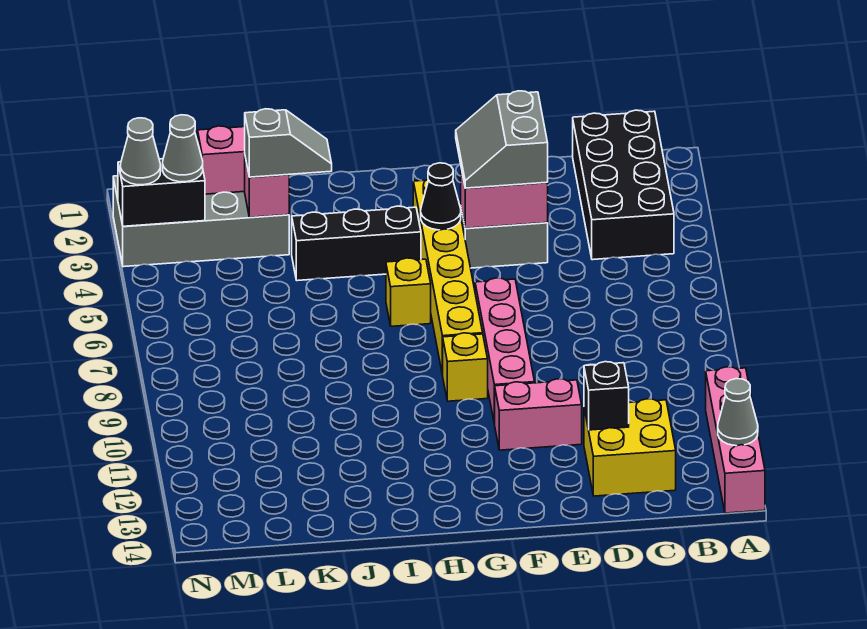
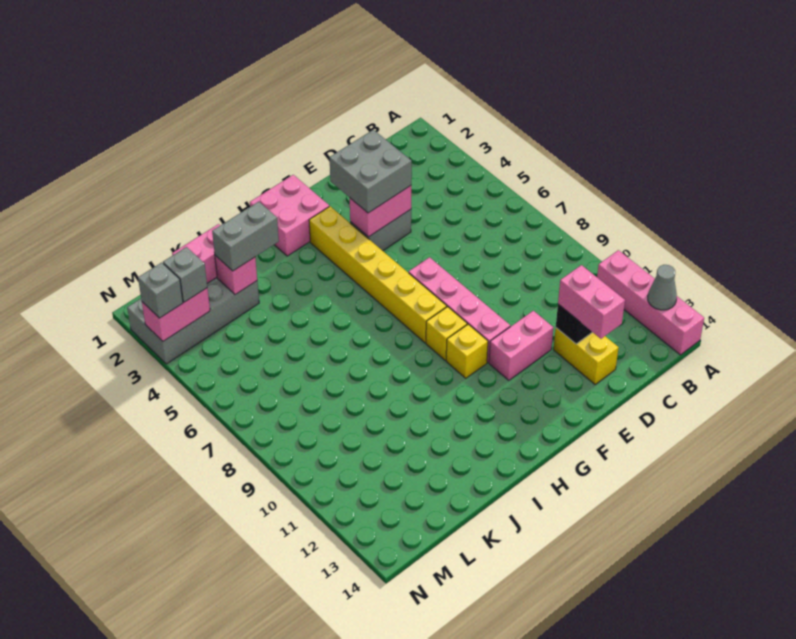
black 2x4 brick [573,110,674,260] -> none
yellow 2x2 brick [584,399,676,496] -> yellow 1x2 brick [553,328,619,384]
none -> pink 1x2 brick [558,265,625,339]
grey 2x2 slope [456,91,548,188] -> grey 2x2 brick [330,130,412,213]
none -> pink 2x2 brick [250,175,329,256]
black 1x1 cone [421,163,461,230] -> none
black 1x3 brick [292,206,421,281] -> none
yellow 1x1 brick [386,258,431,326] -> yellow 1x1 brick moved to [446,324,488,378]
grey 1x2 slope [245,109,332,177] -> grey 1x2 brick [212,202,279,271]
black 1x2 brick [118,159,205,226] -> pink 1x2 brick [142,288,210,341]
grey 1x1 cone [163,115,203,182] -> grey 1x1 brick [163,247,207,302]
grey 1x1 cone [120,118,161,185] -> grey 1x1 brick [138,262,183,318]

